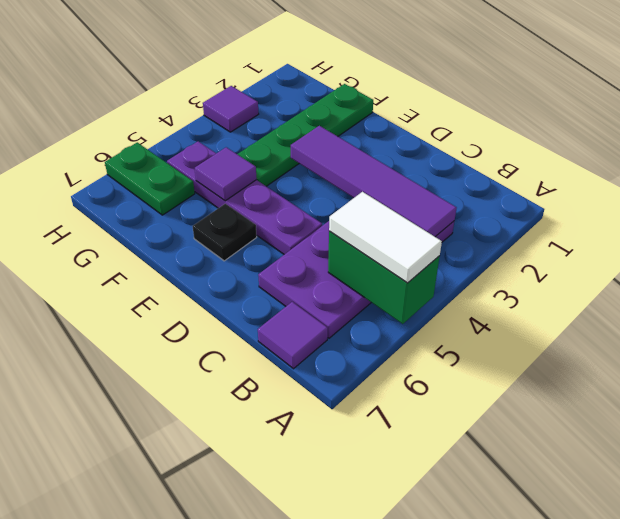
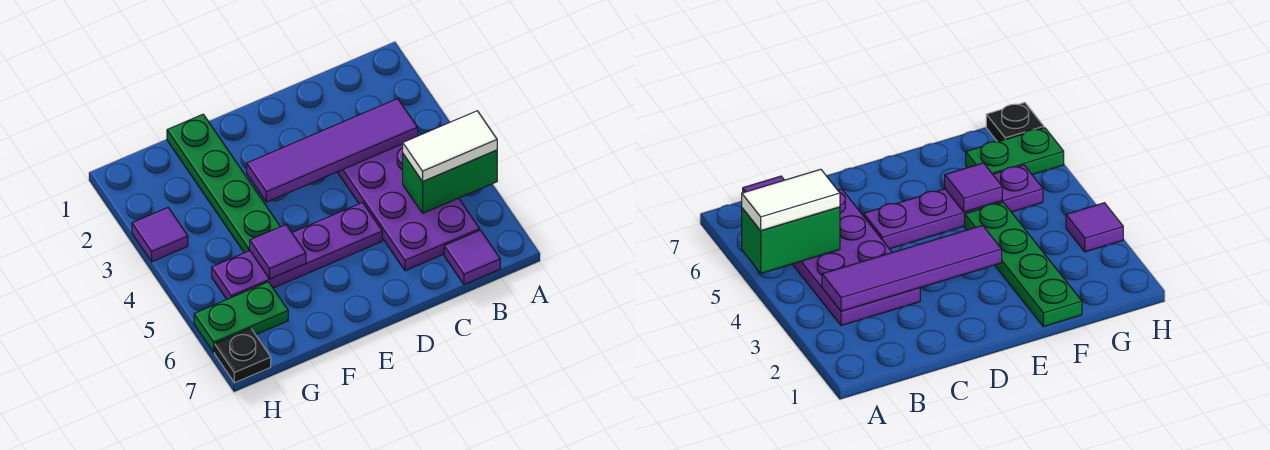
black 1x1 plate [193,204,257,261] -> black 1x1 plate moved to [215,329,271,383]

